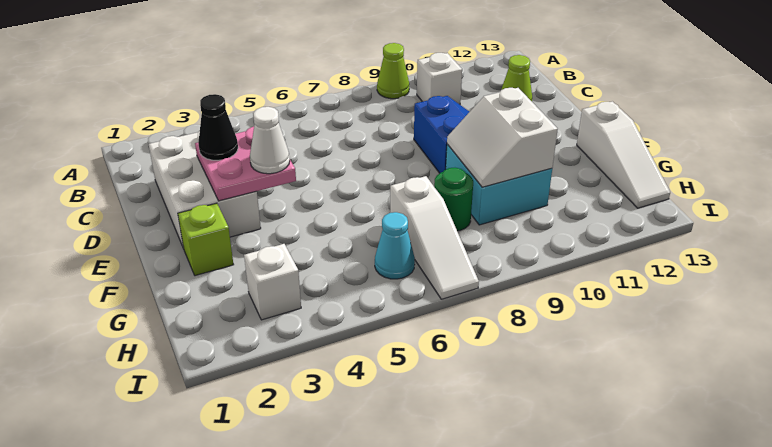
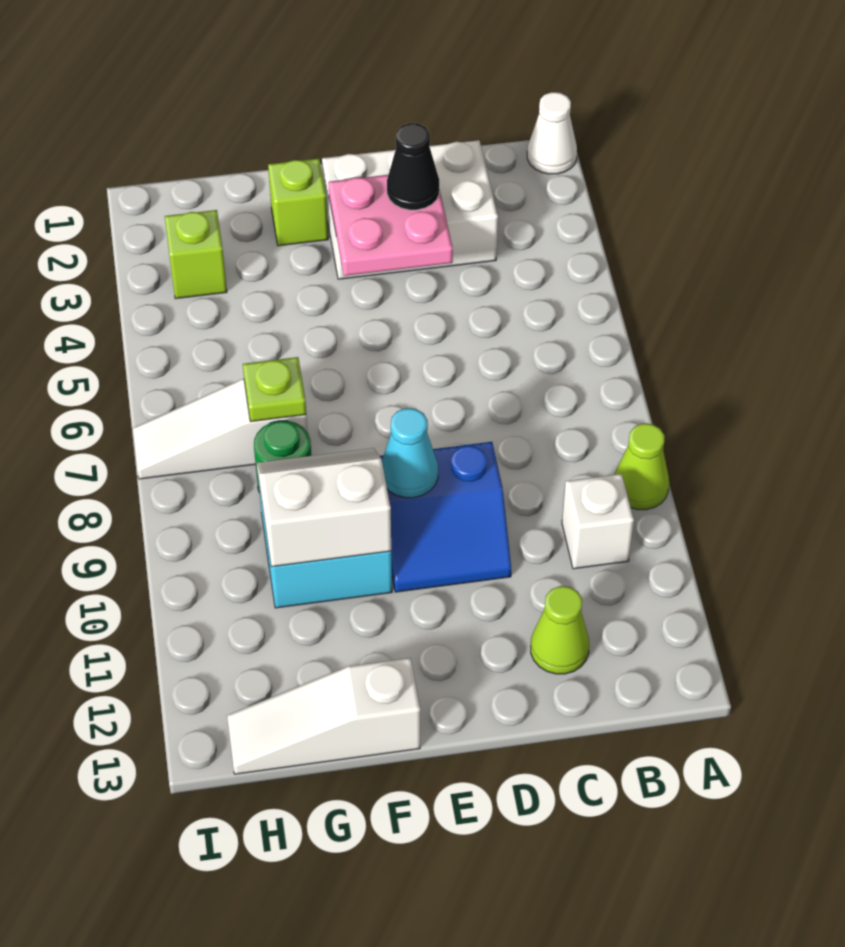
white 1x1 cone [250,107,290,174] -> white 1x1 cone moved to [527,92,577,174]
none -> lime 1x1 plate [243,357,306,421]
white 1x1 brick [244,244,301,320] -> lime 1x1 brick [165,210,227,299]
cyan 1x1 cone [375,212,415,279] -> cyan 1x1 cone moved to [382,408,438,498]

